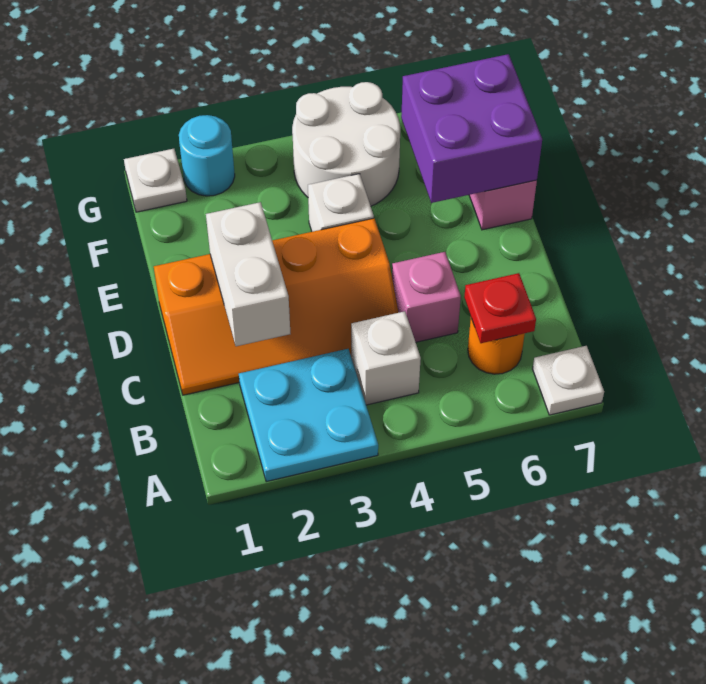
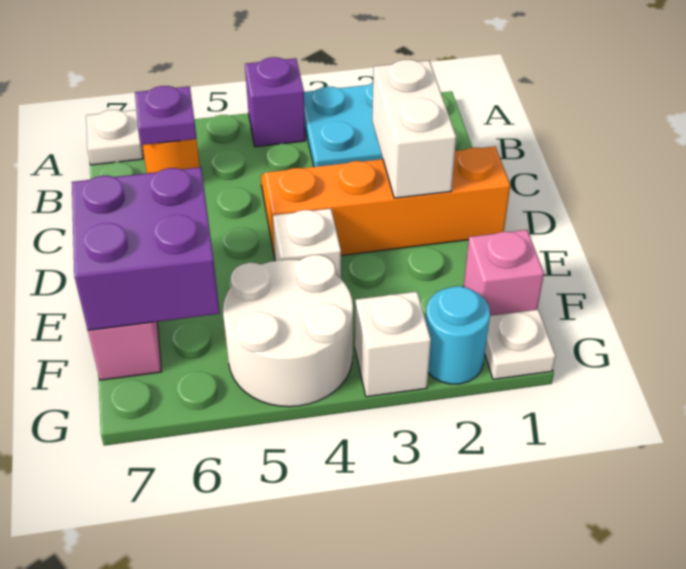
none -> purple 1x1 brick [245,57,305,147]
white 1x1 brick [351,311,421,405] -> white 1x1 brick moved to [355,292,431,397]
red 1x1 plate [464,273,536,343] -> purple 1x1 plate [135,86,197,145]
pink 1x1 brick [392,252,461,342] -> pink 1x1 brick moved to [464,230,544,316]

